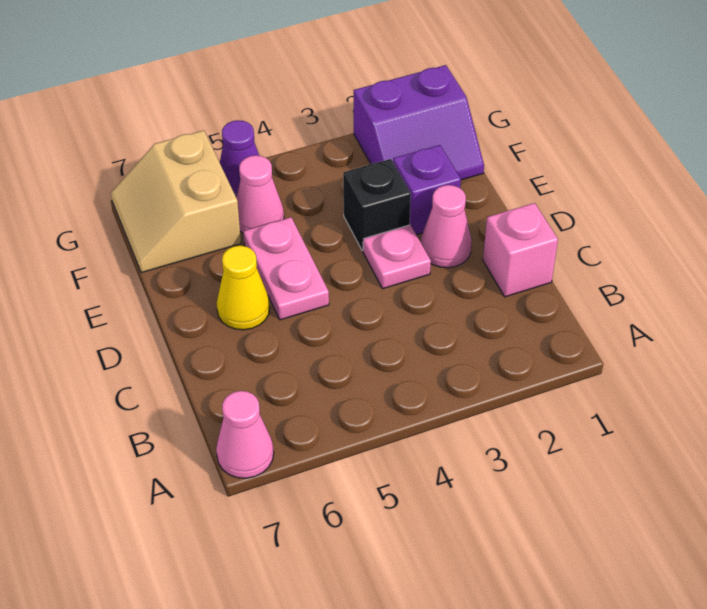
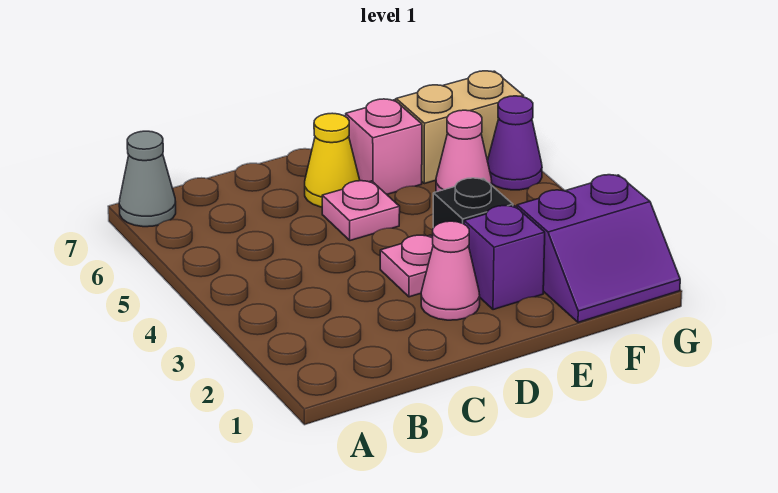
pink 1x1 cone [216,391,274,478] -> grey 1x1 cone [119,131,176,227]
pink 1x1 brick [483,203,558,297] -> pink 1x1 brick moved to [346,99,422,194]
pink 1x2 plate [243,217,329,320] -> pink 1x1 plate [322,181,400,241]
purple 2x2 slope [354,65,484,180] -> purple 2x2 slope turned to [517,175,680,322]

